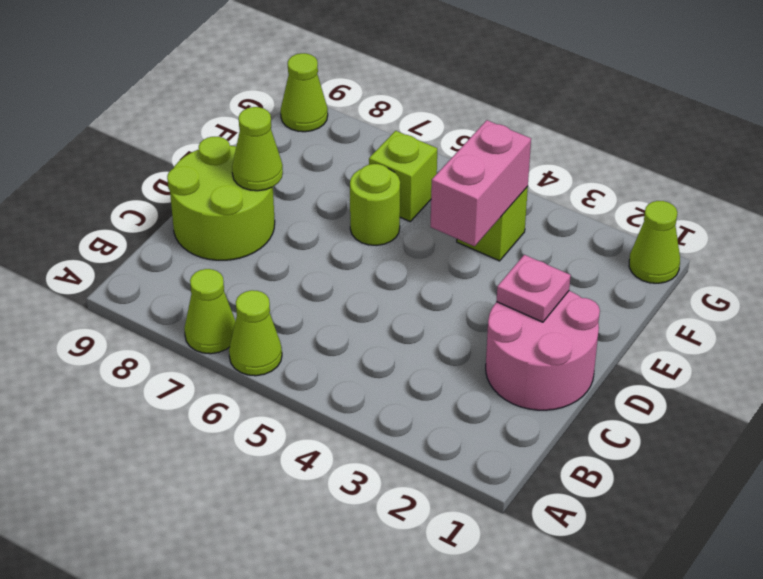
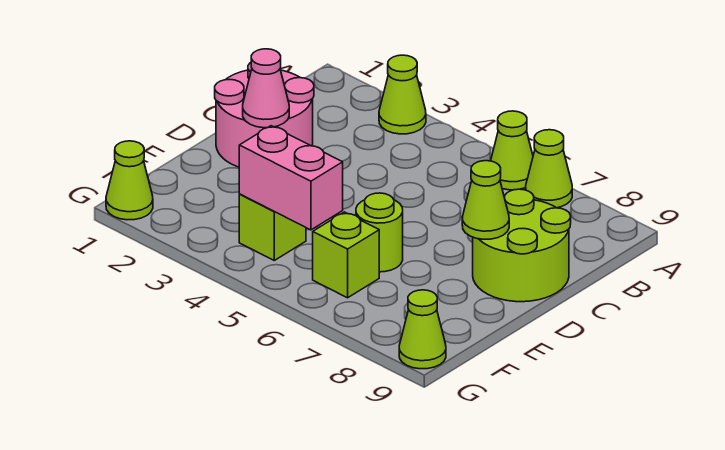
none -> lime 1x1 cone [379,55,426,134]
pink 1x1 plate [496,255,571,322] -> pink 1x1 cone [243,49,289,128]
pink 1x2 brick [431,120,531,246] -> pink 1x2 brick turned to [239,126,343,230]

